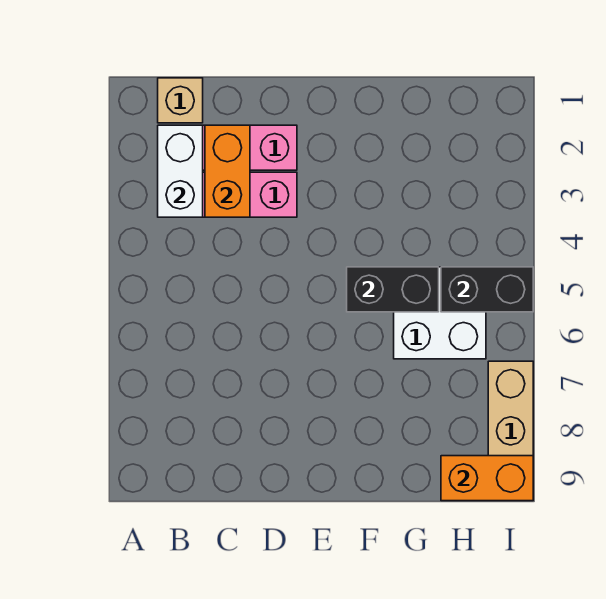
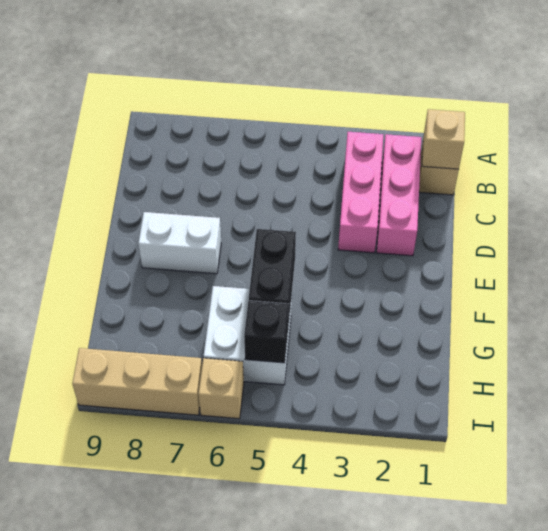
none -> tan 1x1 brick [422,109,465,169]
white 1x2 brick [158,125,203,217] -> white 1x2 brick moved to [138,212,221,274]
orange 1x2 brick [205,125,250,217] -> none
black 1x2 brick [441,267,533,312] -> black 1x1 brick [244,301,289,363]
orange 1x2 brick [441,456,533,501] -> none
none -> tan 1x1 brick [199,358,244,419]

